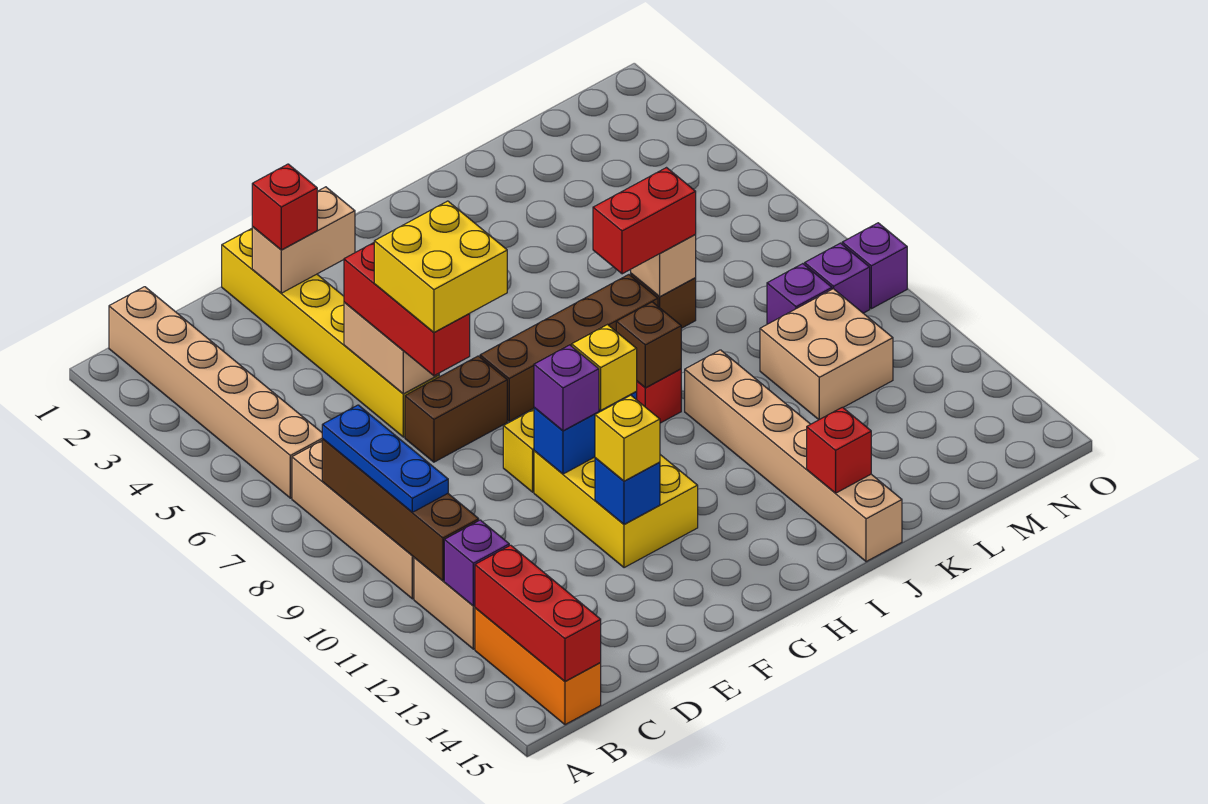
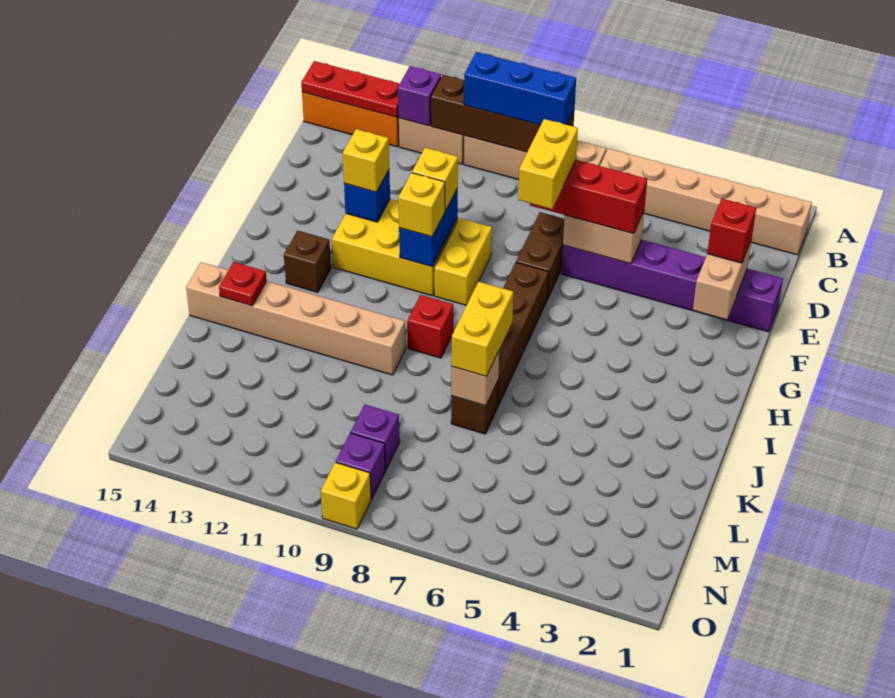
blue 1x3 plate [322,405,448,512] -> blue 1x3 brick [464,52,576,125]
red 1x3 brick [475,545,601,681] -> red 1x3 plate [301,61,400,117]
yellow 1x6 brick [222,229,439,437] -> purple 1x6 brick [561,240,783,332]
yellow 2x2 brick [374,201,507,332] -> yellow 1x2 brick [518,119,578,209]
purple 1x1 brick [534,345,599,431] -> yellow 1x1 brick [412,148,458,211]
brown 1x1 brick [616,302,681,388] -> brown 1x1 brick moved to [284,231,331,292]
red 1x2 brick [593,168,696,274] -> yellow 1x2 brick [451,282,513,376]
red 1x1 brick [807,407,871,493] -> red 1x1 plate [219,262,267,306]
tan 2x2 brick [760,289,893,420] -> none
purple 1x1 brick [842,223,907,309] -> yellow 1x1 brick [321,462,371,529]

